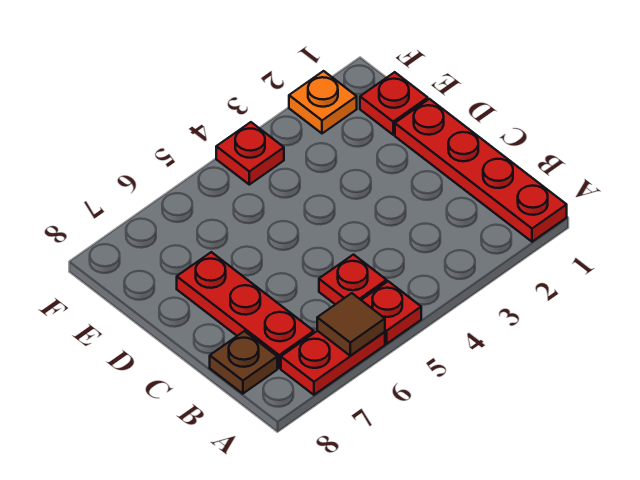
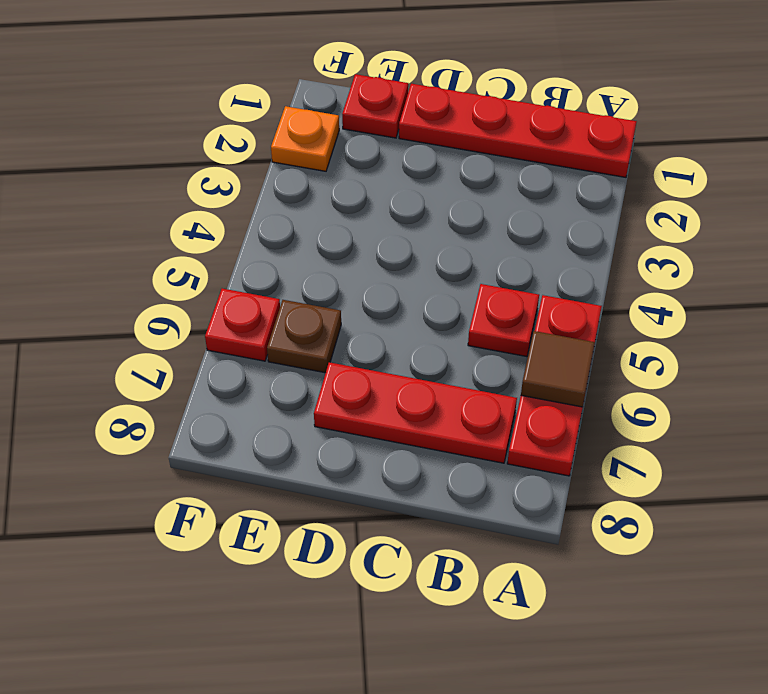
brown 1x1 plate [210,331,277,394] -> brown 1x1 plate moved to [267,300,341,373]
red 1x1 plate [216,122,284,185] -> red 1x1 plate moved to [205,289,280,361]

